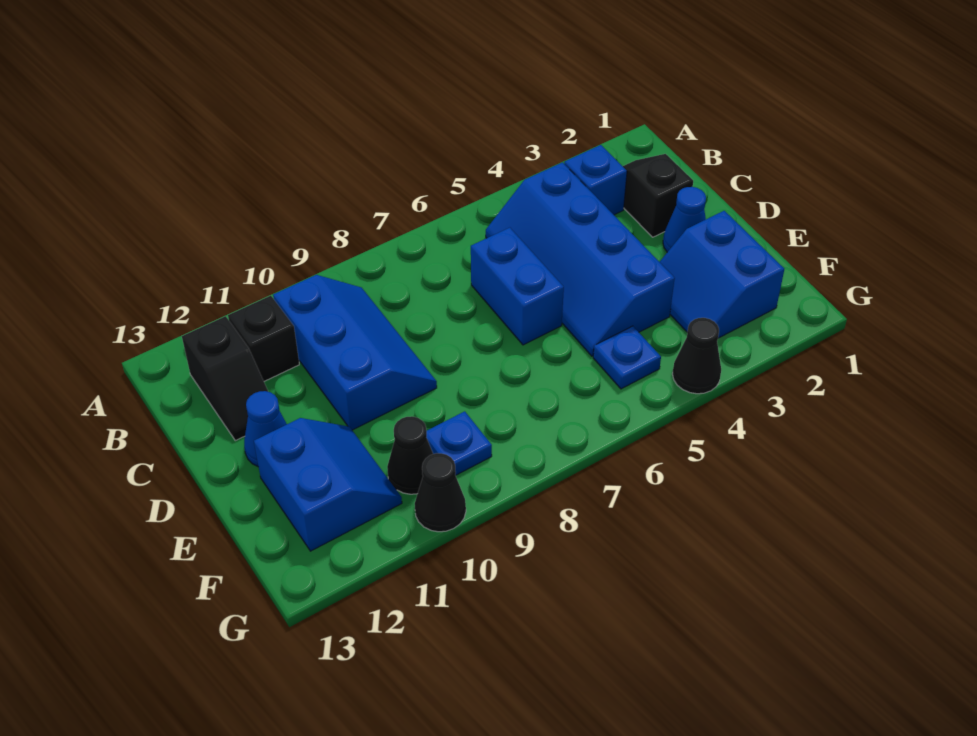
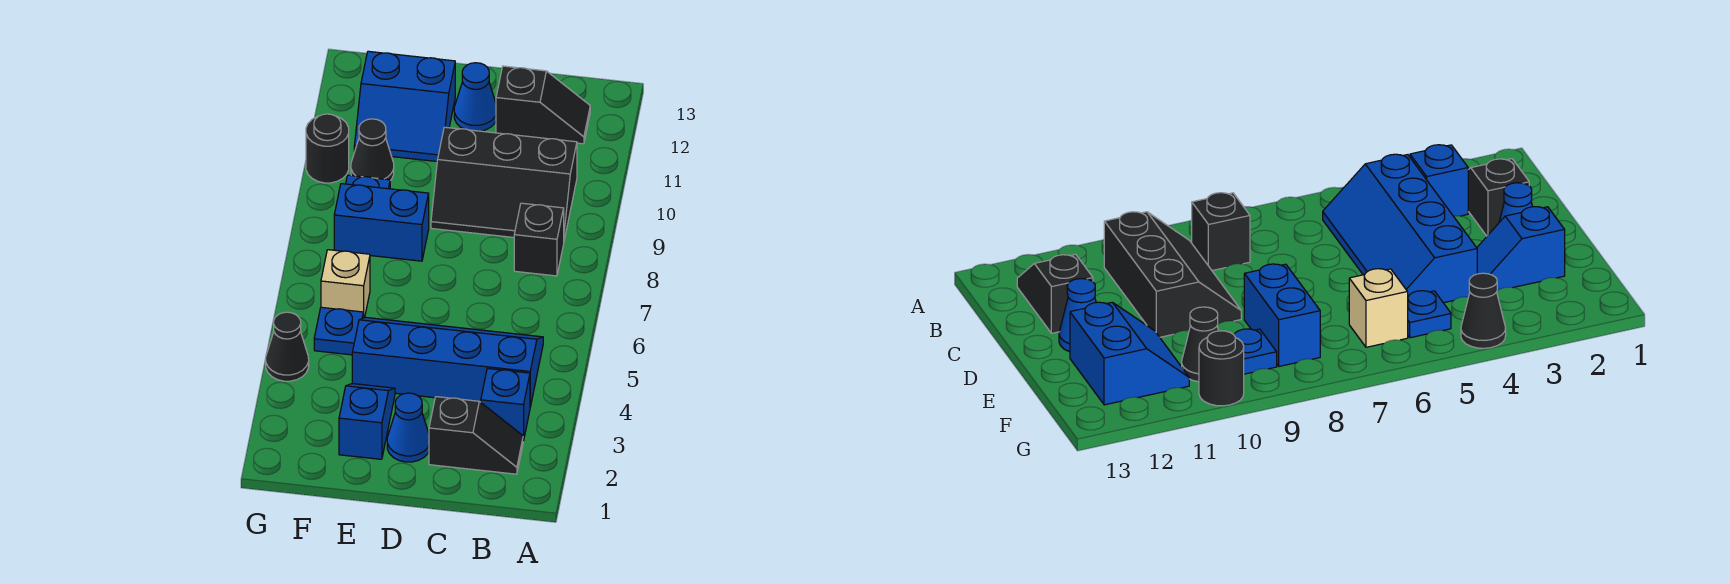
blue 2x3 slope [273,275,437,430] -> black 2x3 slope [431,127,577,240]
black 1x1 brick [228,296,299,381] -> black 1x1 brick moved to [514,203,564,276]
black 1x2 slope [182,316,268,441] -> black 1x2 slope turned to [496,66,590,144]
blue 1x2 brick [471,228,564,345] -> blue 1x2 brick moved to [334,184,429,261]
blue 2x2 slope [660,211,784,338] -> blue 1x2 slope [339,384,395,459]
none -> tan 1x1 brick [321,250,370,318]
black 1x1 cone [415,453,466,532] -> black 1x1 round brick [306,114,349,183]

